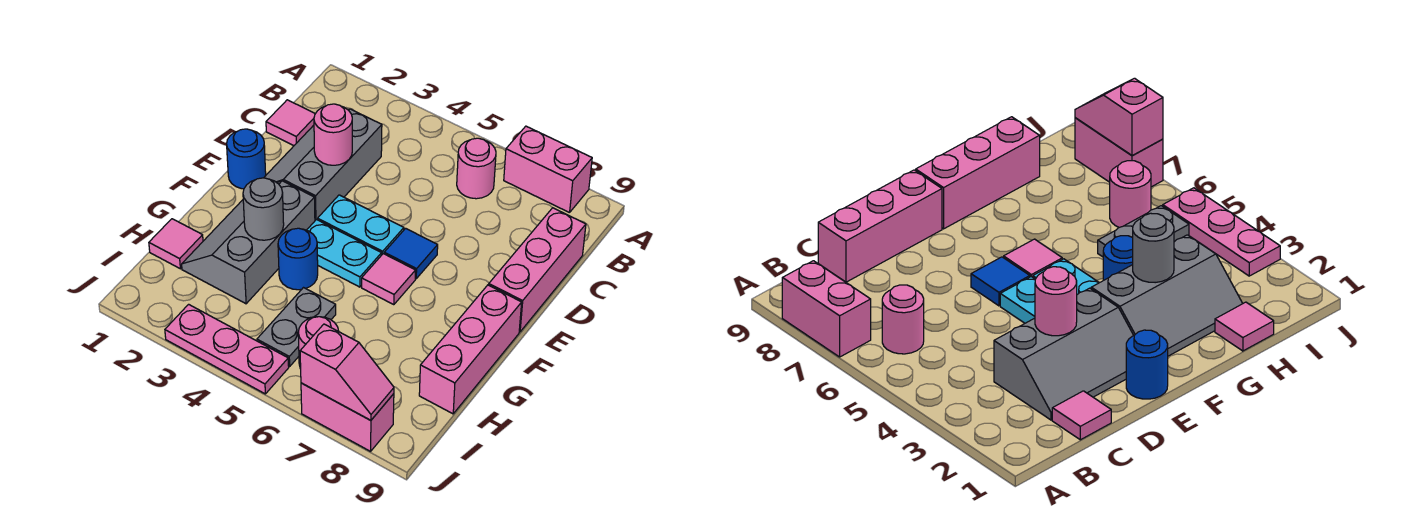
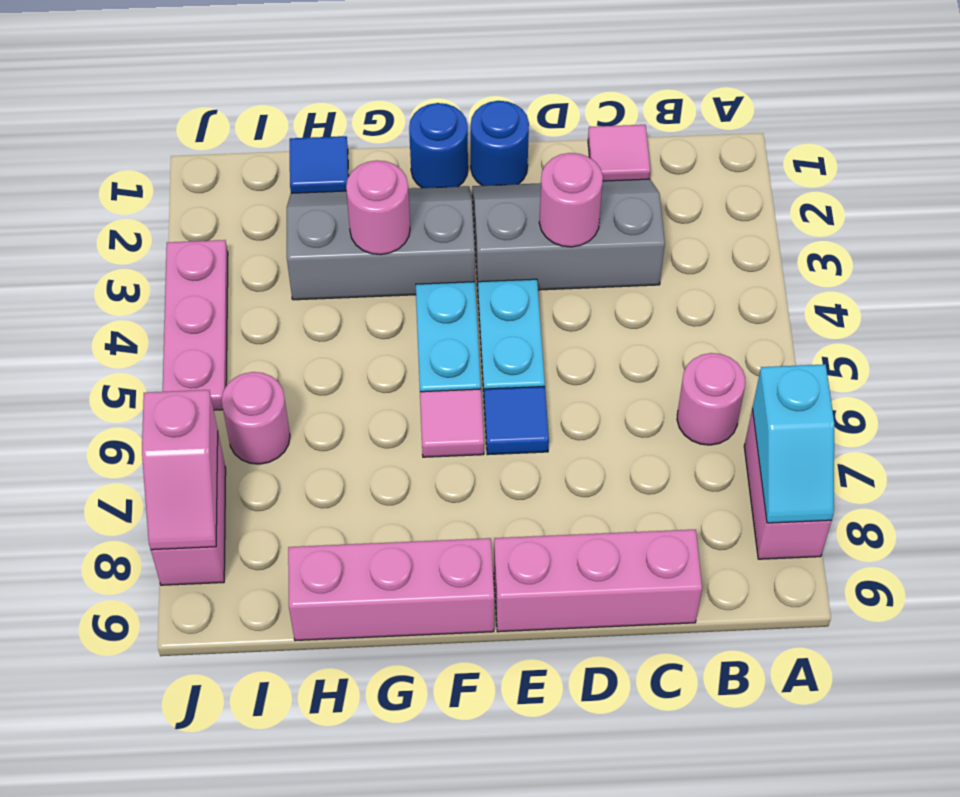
none -> cyan 1x2 slope [752,364,834,523]
grey 1x1 round brick [243,178,284,240] -> pink 1x1 round brick [346,160,410,255]
blue 1x1 round brick [278,228,318,290] -> blue 1x1 round brick moved to [409,103,468,188]
pink 1x1 tile [149,219,203,269] -> blue 1x1 tile [290,136,349,193]
grey 1x2 plate [257,288,336,366] -> none

